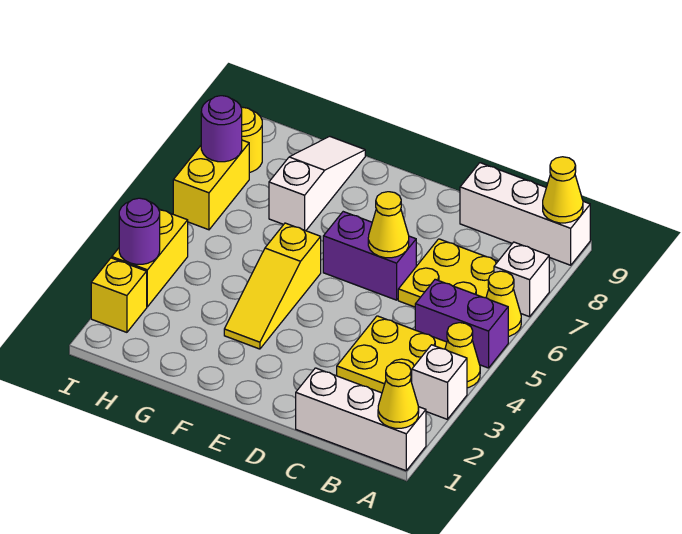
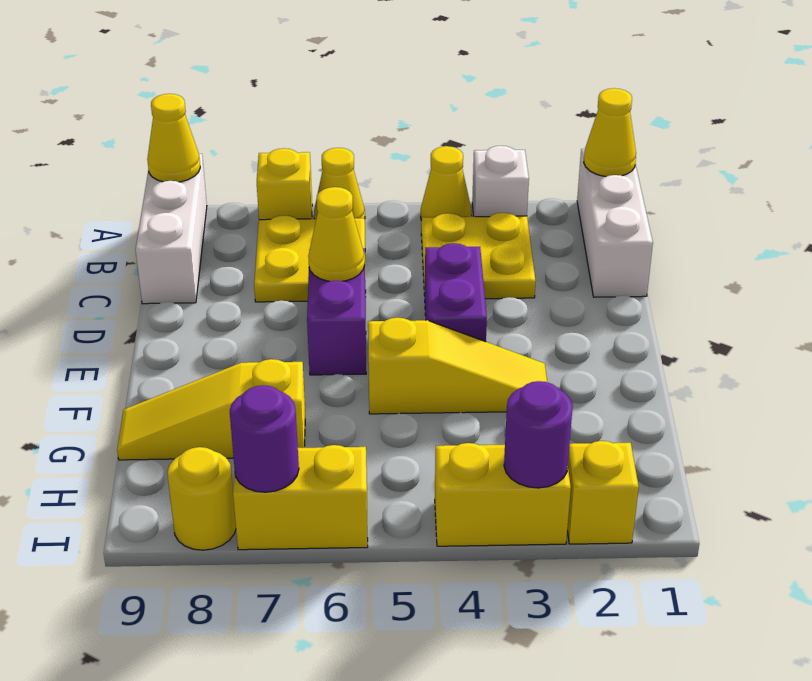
purple 1x2 brick [415,279,508,368] -> purple 1x2 brick moved to [425,243,487,342]
white 1x1 brick [494,242,549,317] -> yellow 1x1 brick [257,148,312,220]
white 1x3 slope [269,136,365,231] -> yellow 1x3 slope [117,359,305,460]

